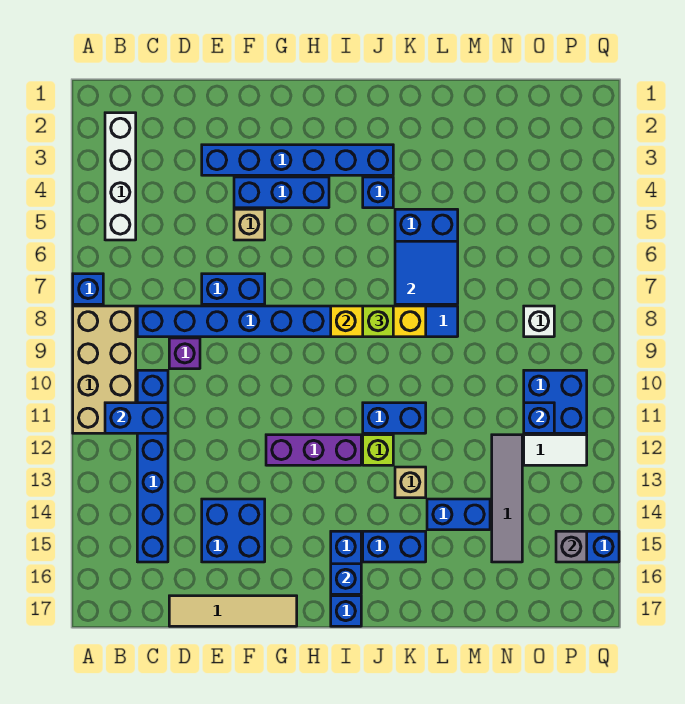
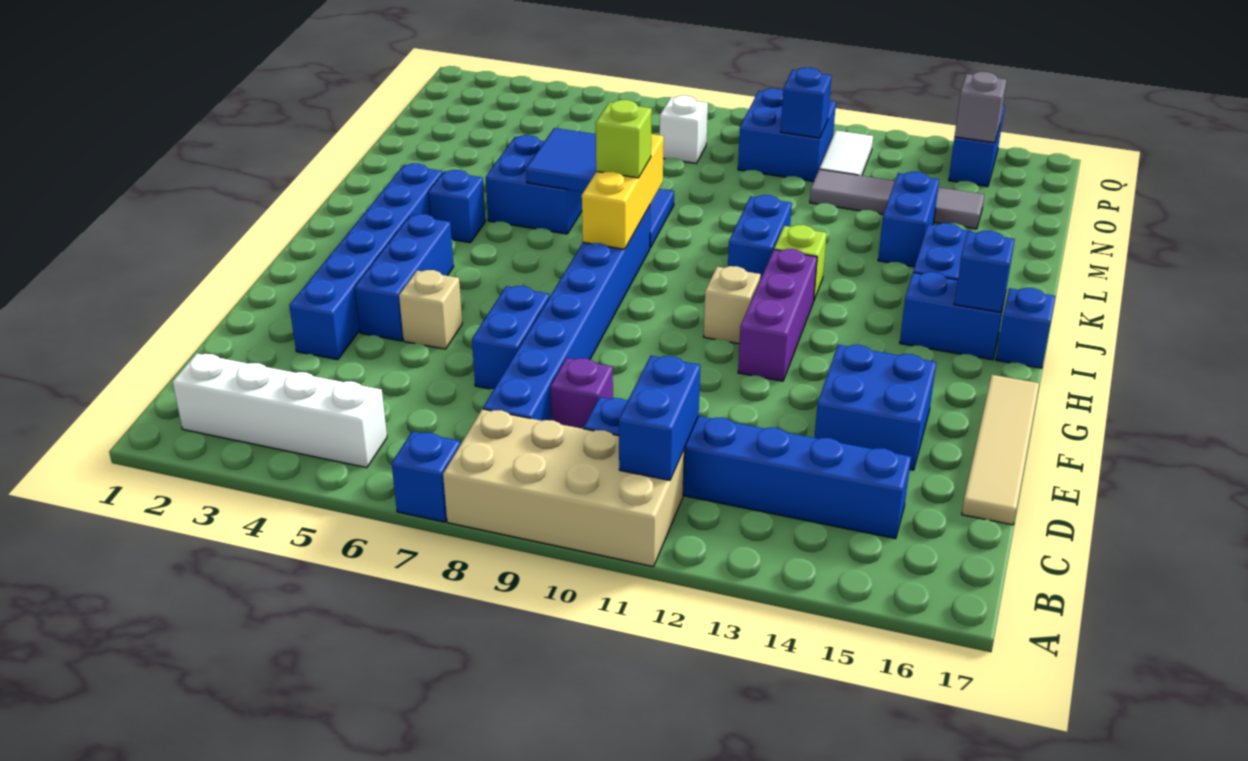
tan 1x1 brick [395,467,426,498] -> tan 1x1 brick moved to [704,266,761,344]

